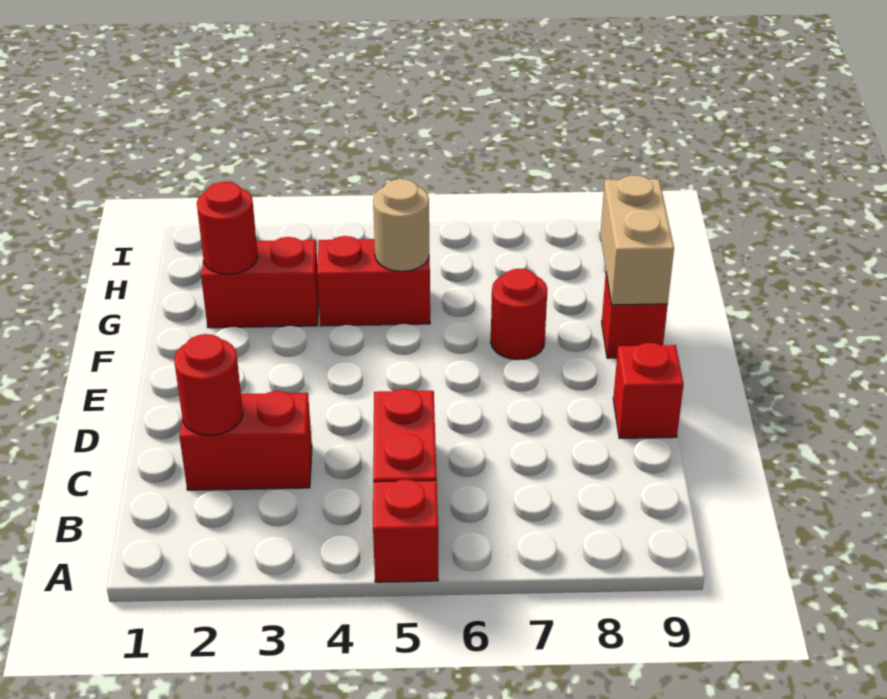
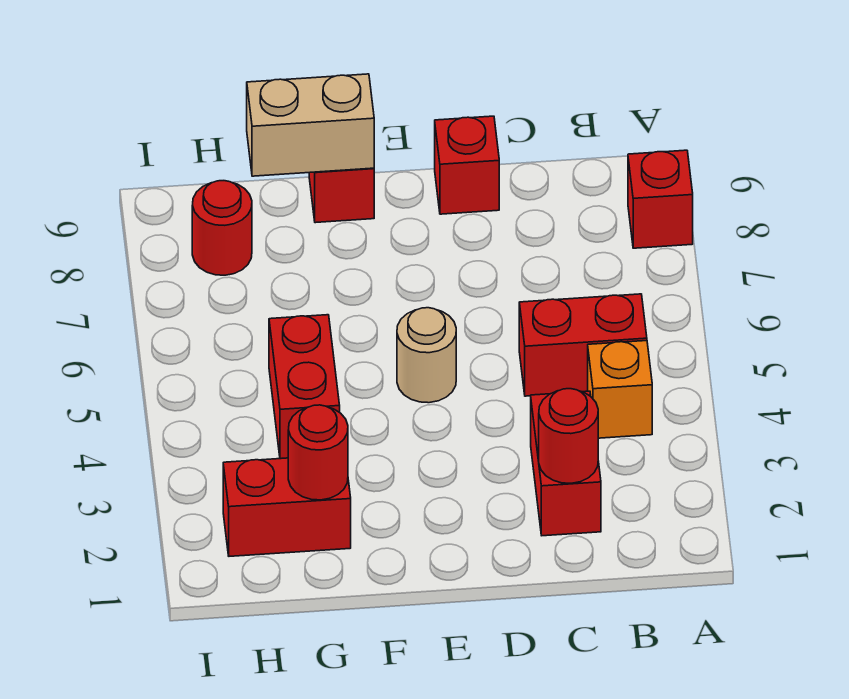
red 1x1 brick [373,480,438,582] -> red 1x1 brick moved to [628,150,693,248]
none -> orange 1x1 brick [588,341,652,438]
red 1x1 round brick [491,269,547,360] -> red 1x1 round brick moved to [192,181,252,275]
red 1x2 brick [201,237,319,328] -> red 1x2 brick turned to [223,458,351,556]
tan 1x1 round brick [373,179,429,271] -> tan 1x1 round brick moved to [397,308,456,403]

